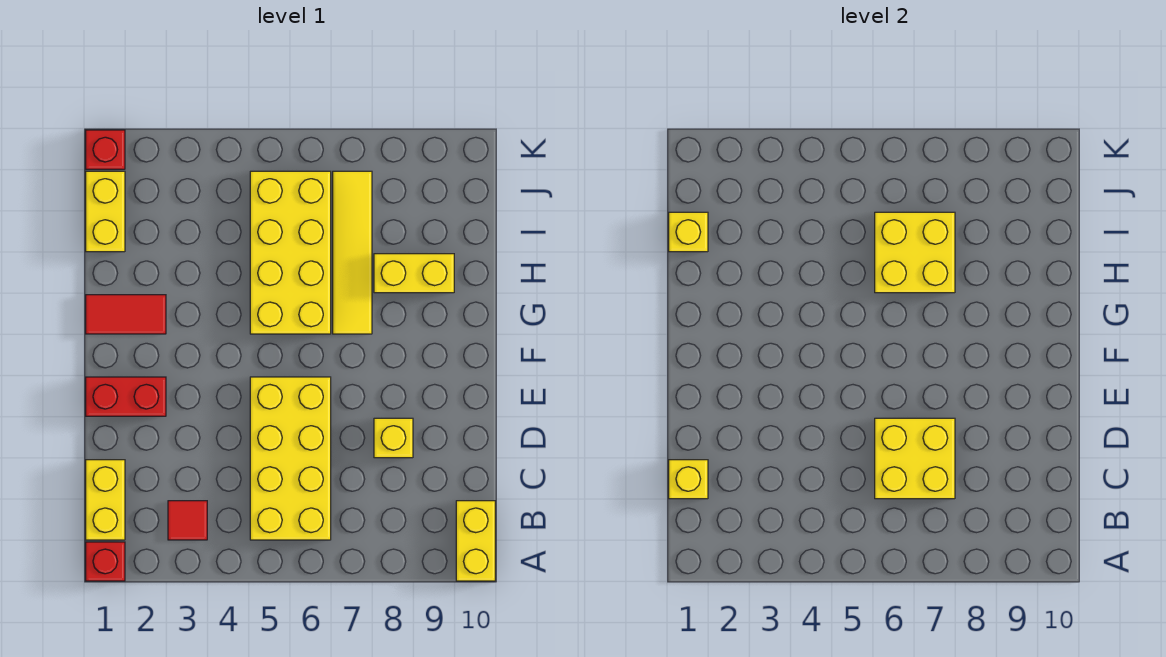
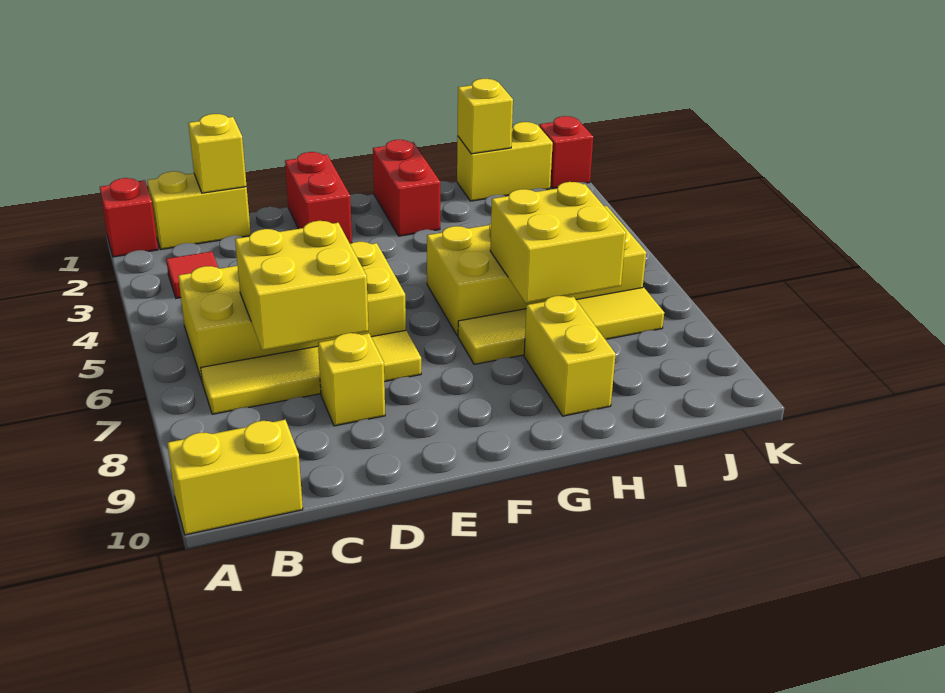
none -> yellow 1x4 tile [201,330,421,414]
red 1x2 tile [86,295,166,334] -> red 1x2 brick [373,140,440,236]

